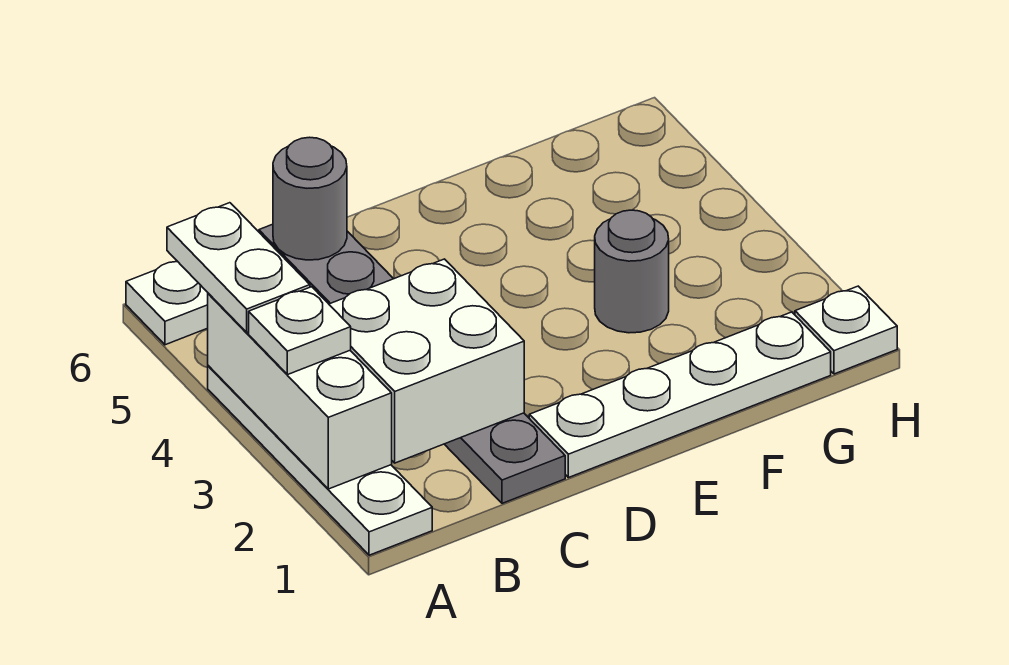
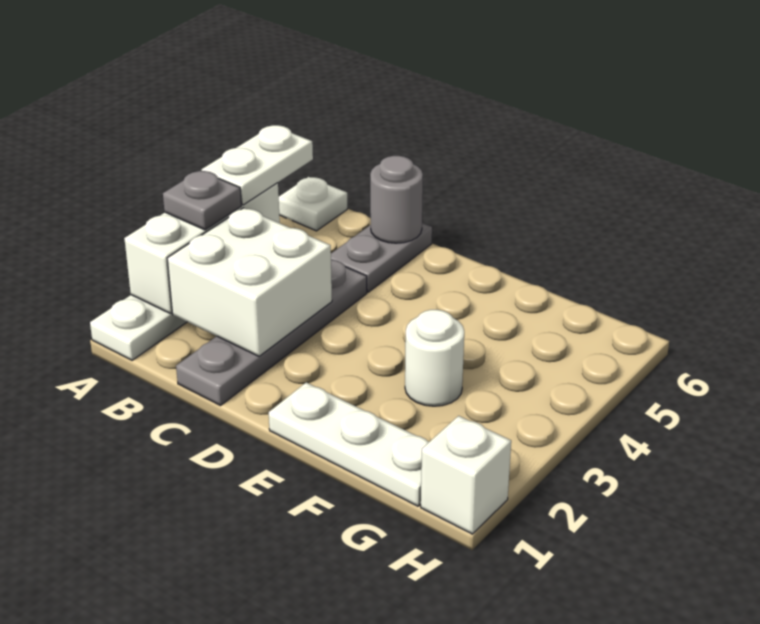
white 1x1 plate [249,287,351,375] -> grey 1x1 plate [163,171,241,230]
white 1x4 plate [529,312,831,478] -> white 1x3 plate [269,382,429,506]
grey 1x1 round brick [595,210,669,333] -> white 1x1 round brick [405,310,464,406]
white 1x1 plate [795,286,897,374] -> white 1x1 brick [421,416,511,534]

